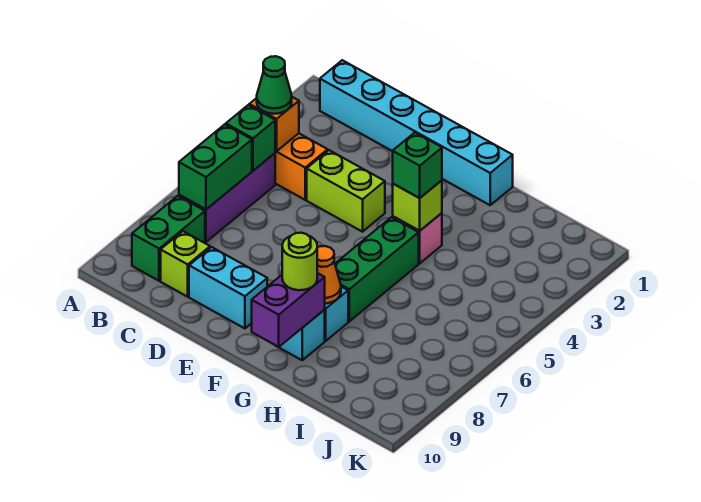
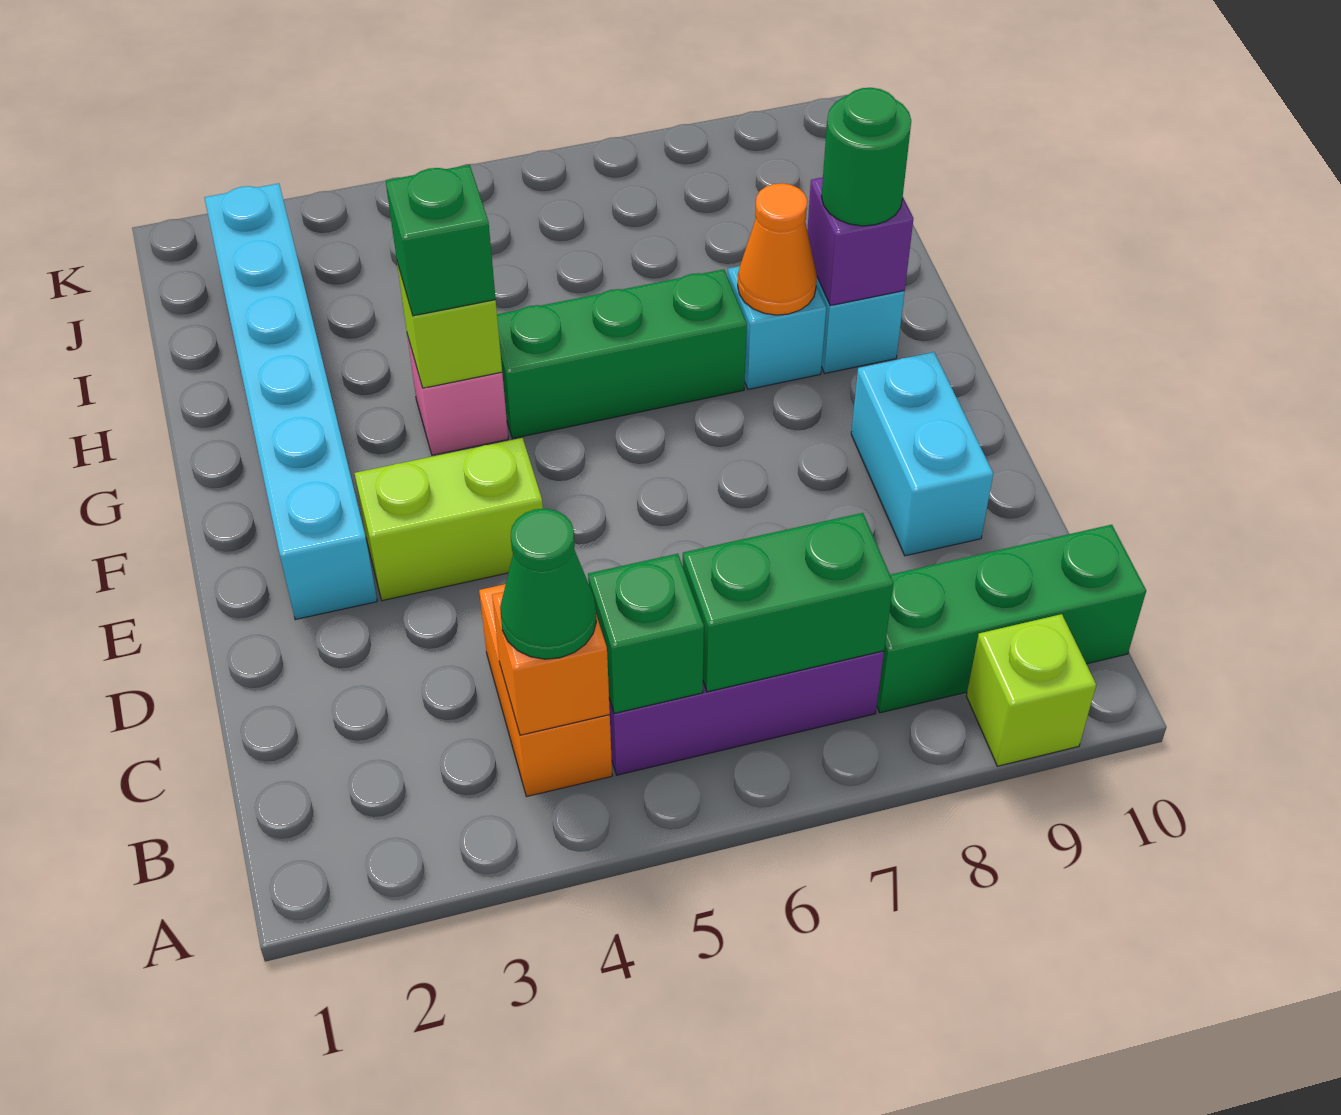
cyan 1x6 brick [320,60,513,205] -> cyan 1x6 brick moved to [204,183,377,620]
green 1x2 brick [132,196,205,281] -> green 1x3 brick [877,525,1146,713]
lime 1x1 brick [161,231,210,297] -> lime 1x1 brick moved to [967,614,1096,766]
lime 1x2 brick [307,150,385,232] -> lime 1x2 brick turned to [354,438,543,601]
purple 1x2 brick [252,273,325,347] -> purple 1x1 brick [807,177,914,306]
lime 1x1 round brick [282,233,317,290] -> green 1x1 round brick [821,88,911,226]

